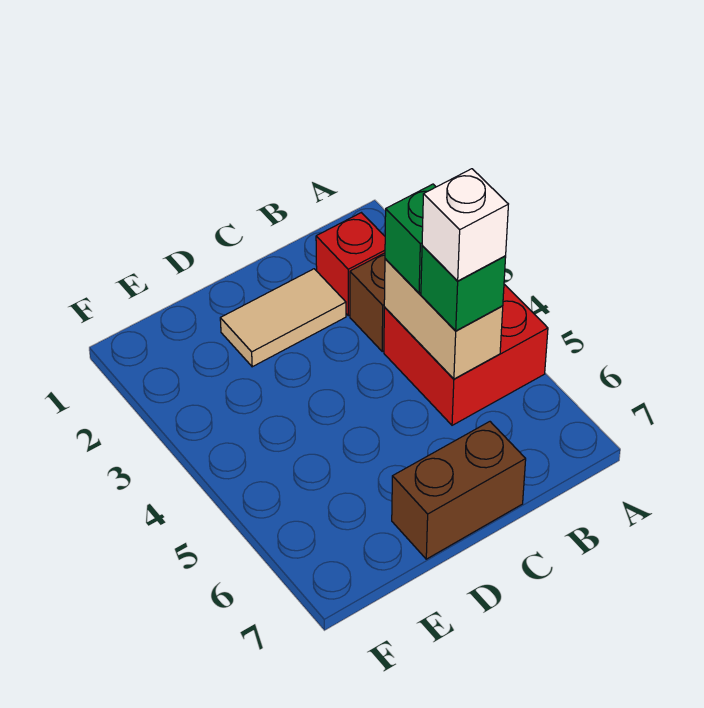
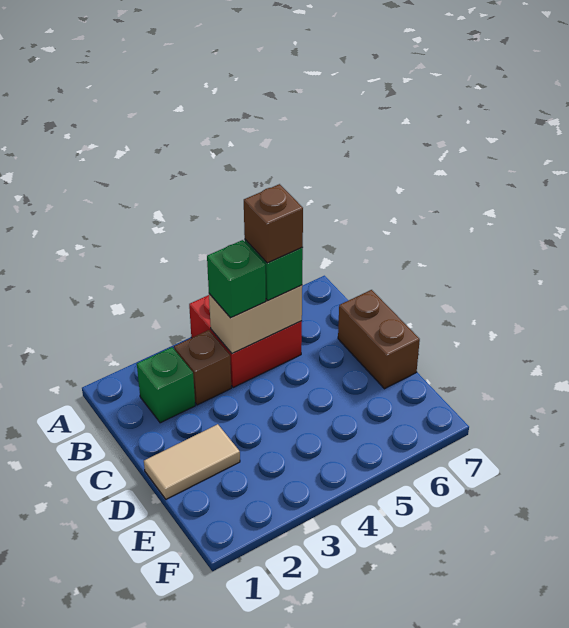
red 1x1 brick [316,213,385,316] -> green 1x1 brick [137,347,195,423]
white 1x1 brick [422,169,508,281] -> brown 1x1 brick [244,184,303,263]
tan 1x2 tile [220,269,346,367] -> tan 1x2 tile turned to [144,424,240,499]

